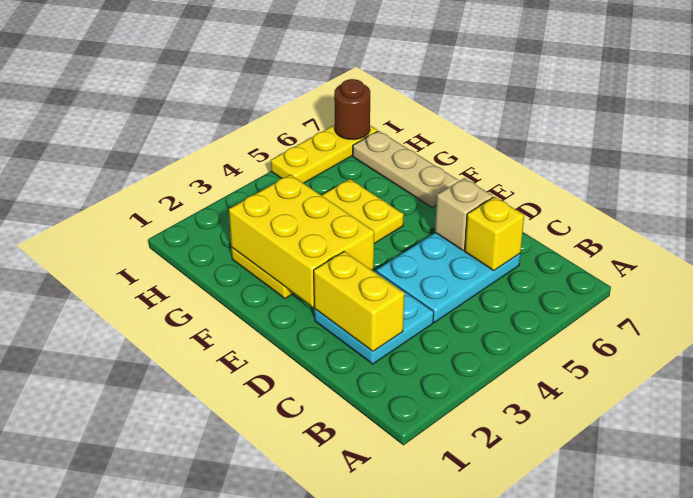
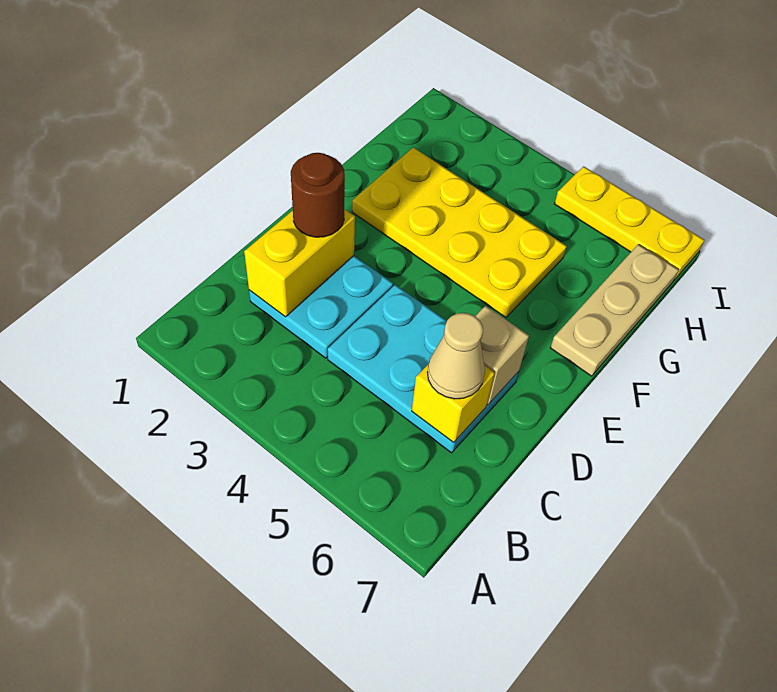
none -> tan 1x1 cone [427,313,485,399]
yellow 2x3 brick [229,175,374,307] -> none
brown 1x1 round brick [334,79,370,140] -> brown 1x1 round brick moved to [291,153,345,237]

